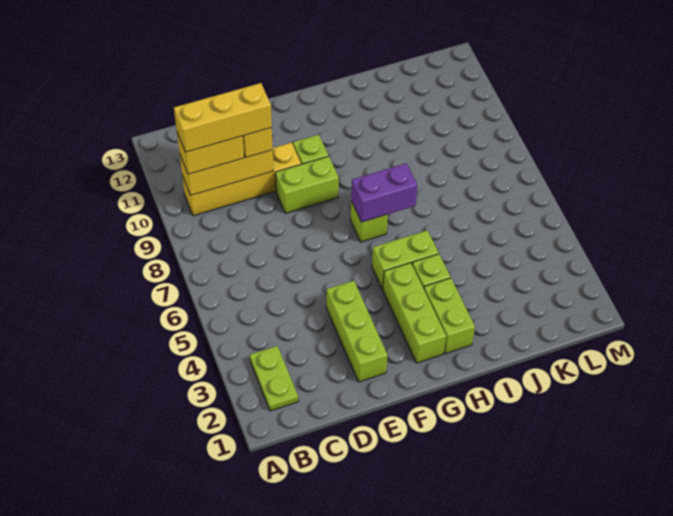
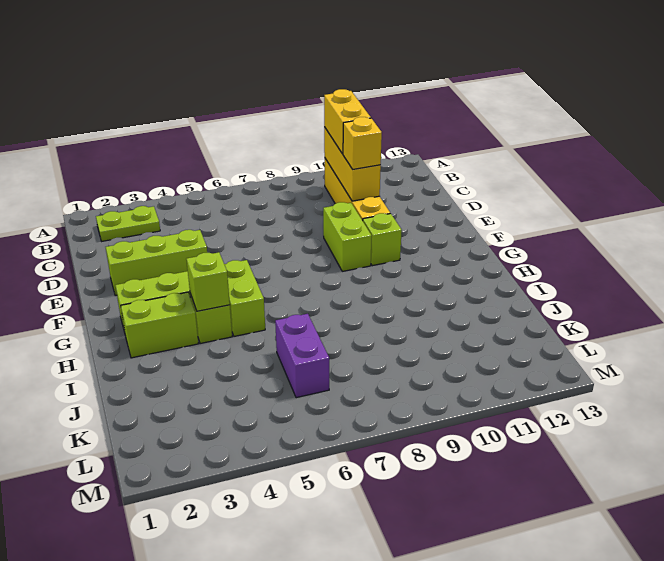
yellow 1x3 brick [174,83,272,152] -> none
lime 1x1 brick [351,201,388,242] -> lime 1x1 brick moved to [186,252,230,311]
purple 1x2 brick [351,163,418,222] -> purple 1x2 brick moved to [275,314,329,398]

